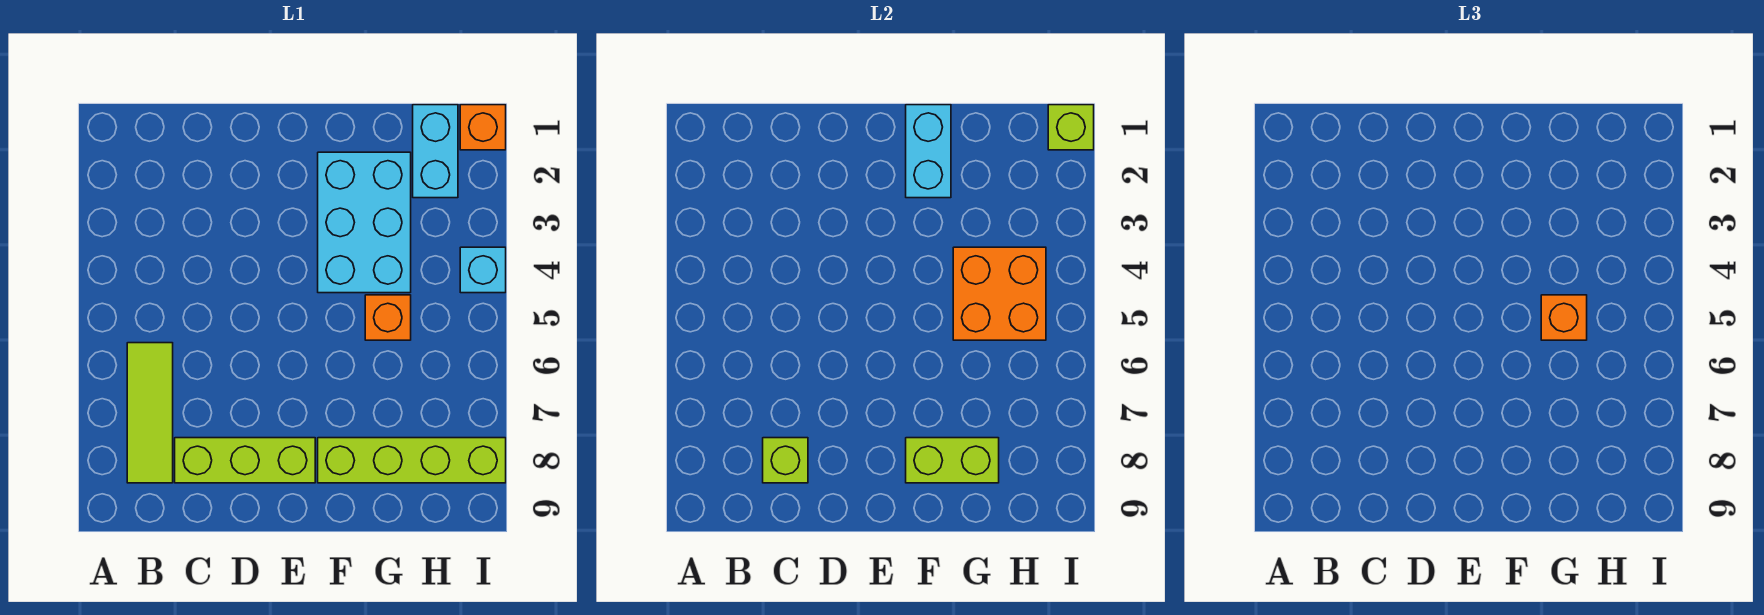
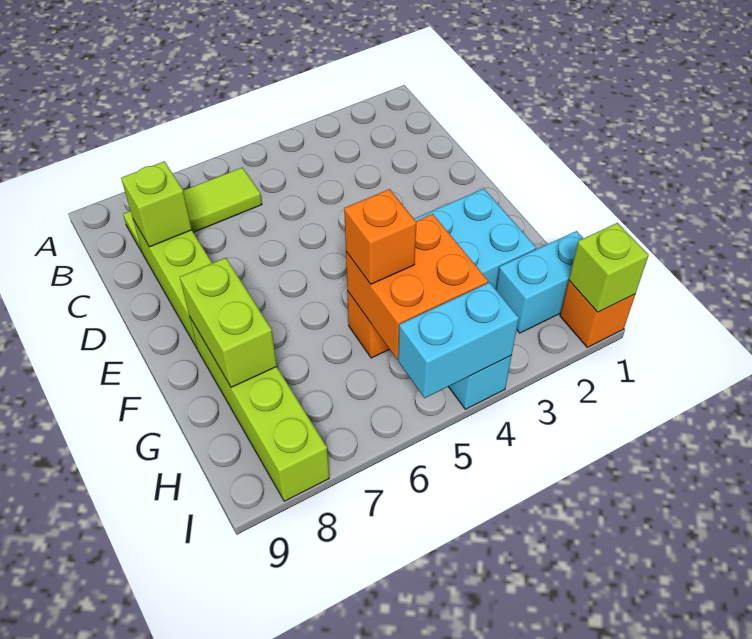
cyan 1x2 brick [906,105,951,198] -> cyan 1x2 brick moved to [398,282,519,398]

